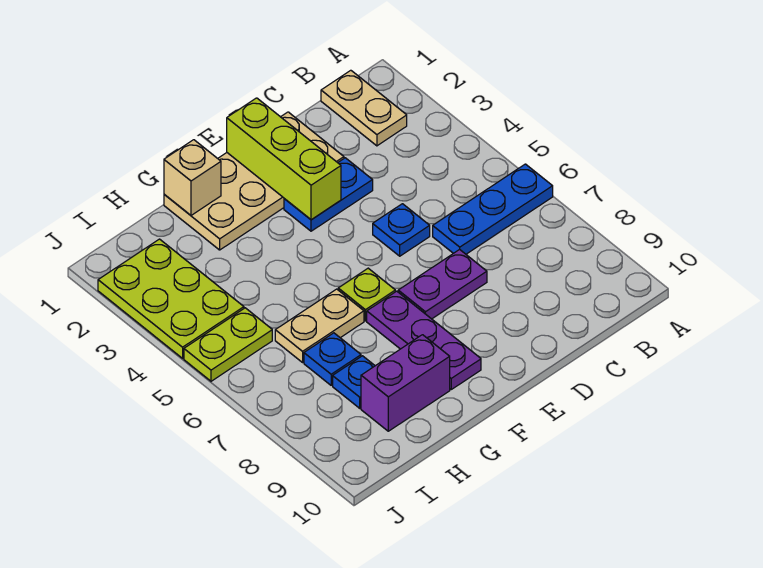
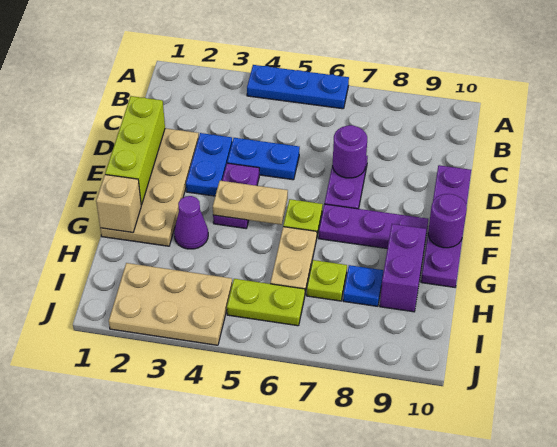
blue 1x3 plate [433,164,553,254] -> blue 1x3 plate turned to [247,65,349,109]
tan 1x2 plate [321,70,407,146] -> tan 1x2 plate moved to [213,181,288,225]
blue 1x1 plate [373,204,430,256] -> blue 1x2 plate [227,138,300,180]
none -> purple 1x1 round brick [333,125,367,178]
none -> purple 1x4 plate [421,165,471,287]
lime 1x3 brick [227,98,341,220] -> lime 1x3 brick turned to [105,96,165,205]
none -> purple 1x2 plate [213,163,259,228]
none -> purple 1x1 round brick [428,194,467,248]
none -> purple 1x1 cone [174,196,208,249]
blue 1x1 plate [304,333,361,385] -> lime 1x1 plate [307,260,347,301]
lime 2x3 plate [98,239,244,358] -> tan 2x3 plate [109,263,232,345]
lime 1x2 plate [184,308,272,381] -> lime 1x2 plate turned to [227,279,305,326]

